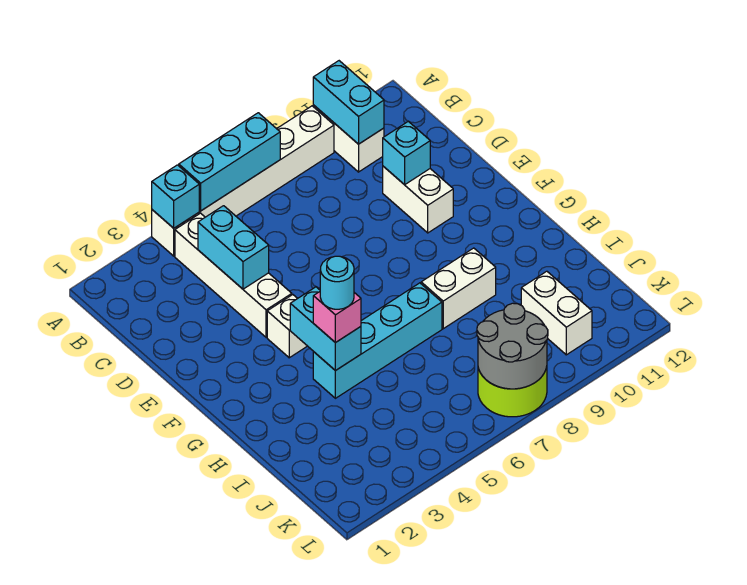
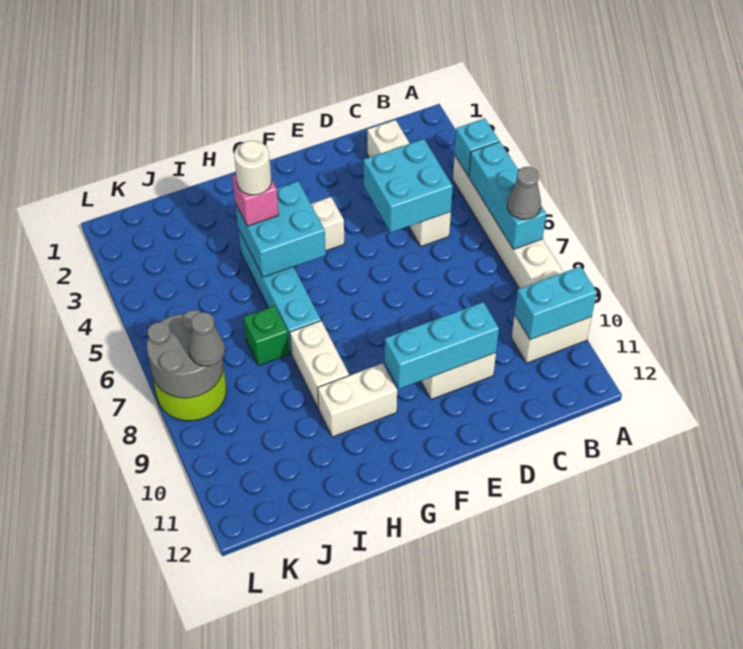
none -> grey 1x1 cone [507,167,541,220]
white 1x4 brick [175,213,292,337] -> white 1x4 brick turned to [367,120,451,246]
cyan 1x2 brick [198,206,269,289] -> cyan 2x2 brick [363,139,453,232]
cyan 1x1 brick [383,121,430,185] -> cyan 1x3 brick [385,302,499,389]
cyan 1x2 brick [290,287,361,371] -> cyan 2x2 brick [235,181,326,277]
cyan 1x1 round brick [320,256,354,309] -> white 1x1 round brick [234,140,271,195]
none -> green 1x1 brick [244,306,289,366]
white 1x2 brick [521,271,592,355] -> white 1x2 brick moved to [318,363,397,437]
none -> grey 1x1 cone [189,312,225,366]

